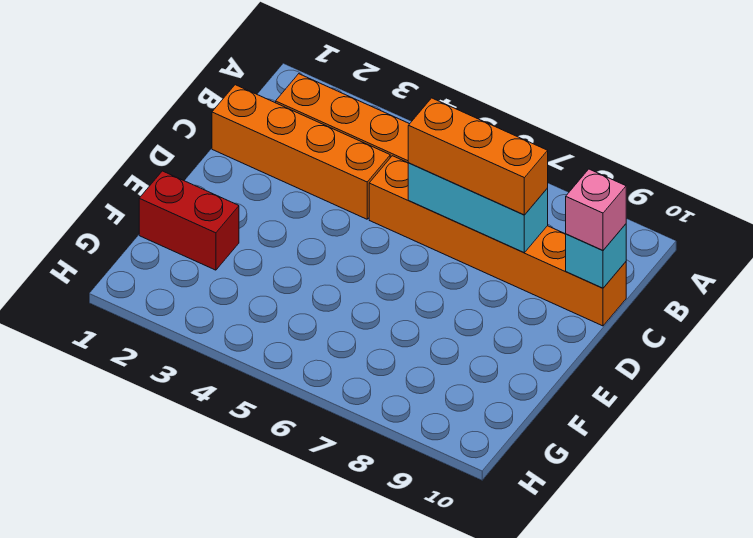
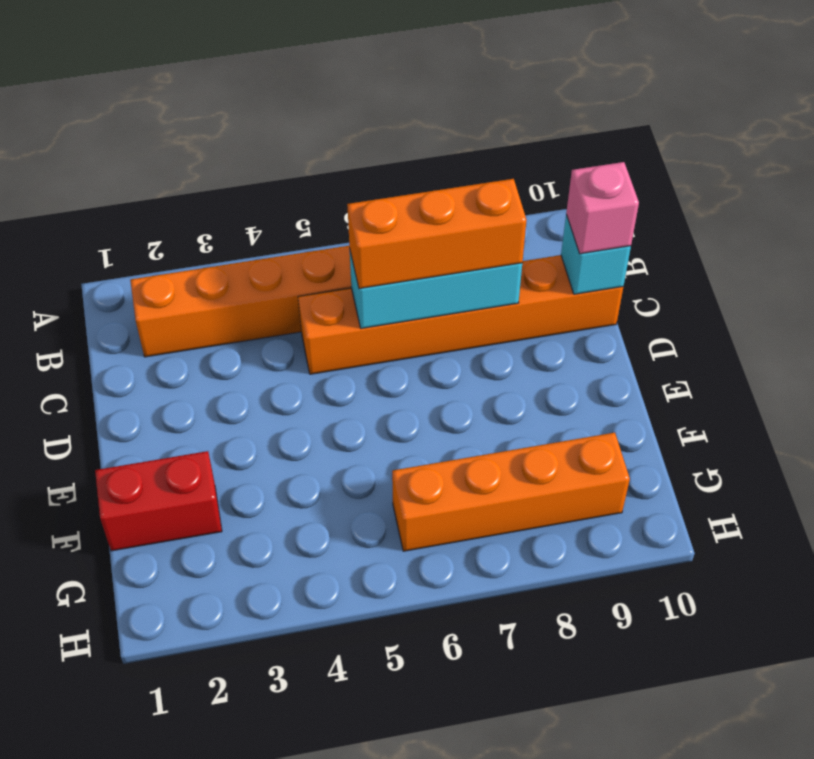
orange 1x4 brick [212,85,390,219] -> orange 1x4 brick moved to [392,433,630,551]

